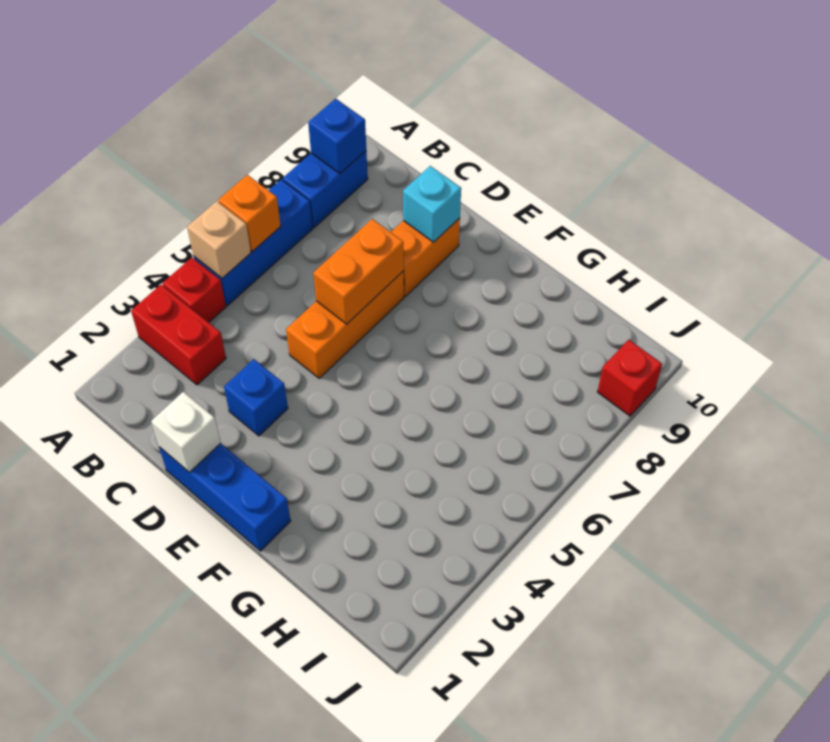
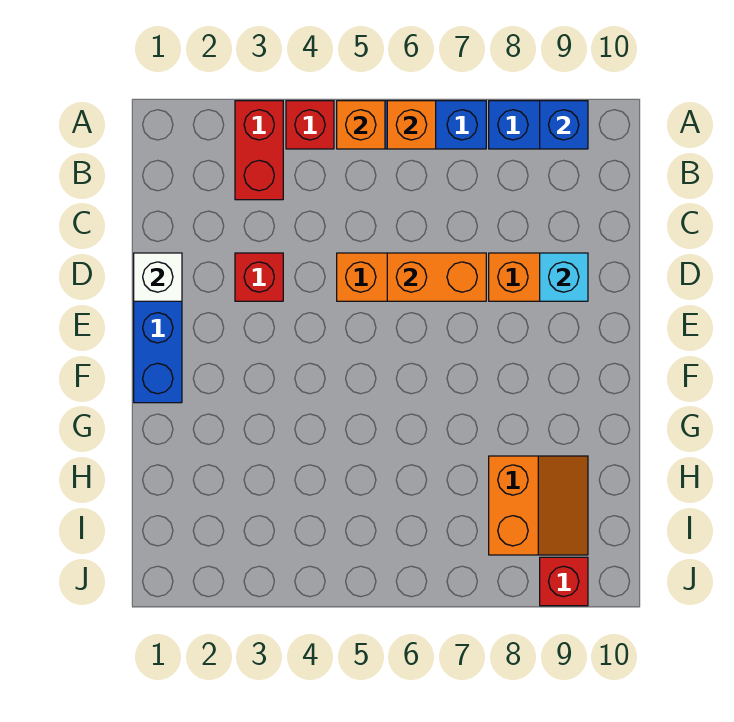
tan 1x1 brick [187,201,251,278] -> orange 1x1 brick [337,101,385,149]
blue 1x1 brick [224,359,288,436] -> red 1x1 brick [235,253,283,301]
none -> orange 2x2 slope [489,456,588,555]

